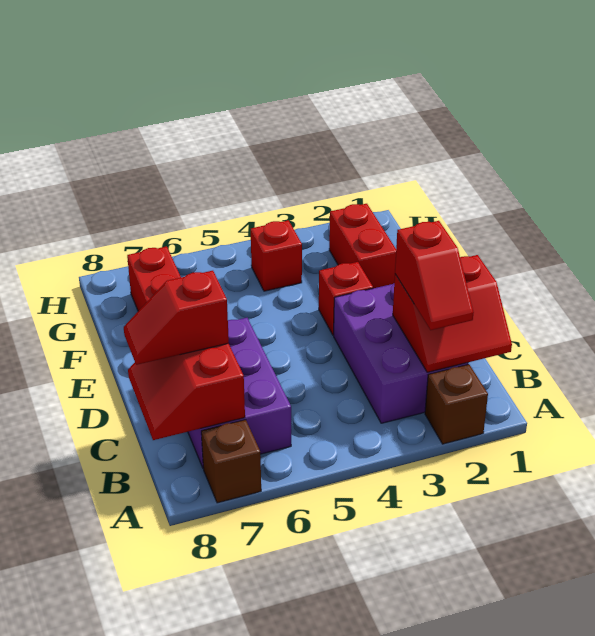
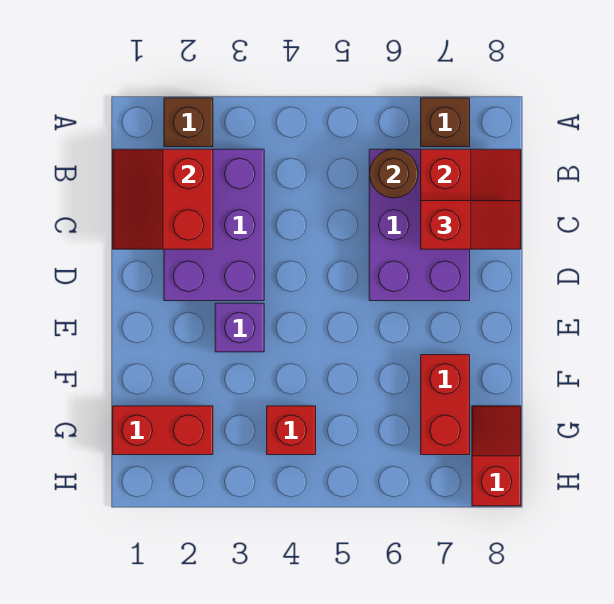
red 2x2 slope [393,255,512,372] -> red 2x2 slope turned to [113,149,213,249]
red 1x2 slope [395,221,474,330] -> red 1x2 slope moved to [472,406,521,506]
none -> brown 1x1 round brick [369,149,418,198]
red 1x1 brick [319,262,373,335] -> purple 1x1 brick [215,303,264,352]
red 1x2 brick [329,204,396,288] -> red 1x2 brick turned to [113,406,213,455]

